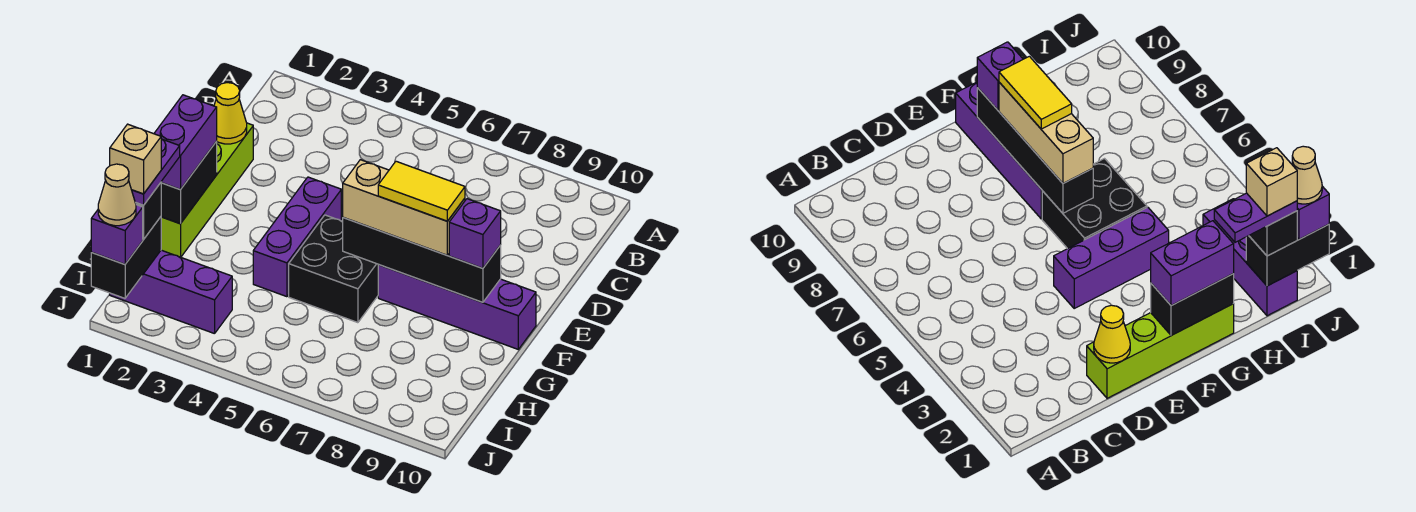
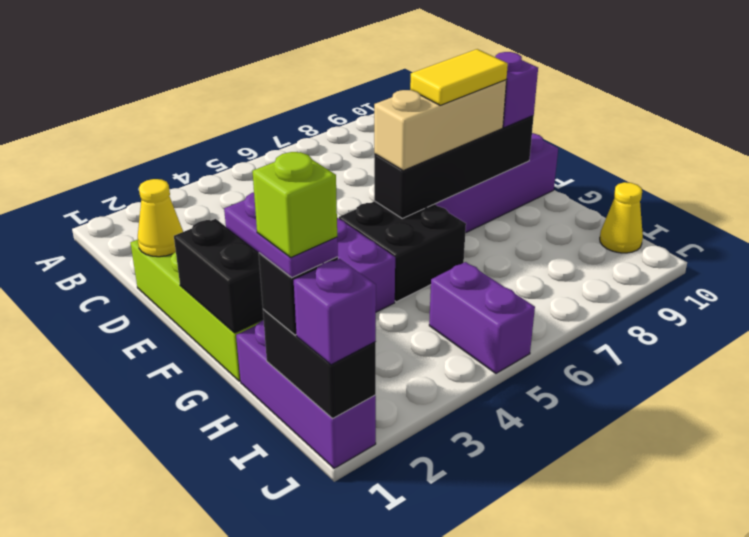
purple 1x2 brick [154,95,217,189] -> purple 1x2 brick moved to [429,262,535,373]
purple 1x3 brick [110,250,232,334] -> purple 1x3 brick turned to [236,320,376,468]
tan 1x1 brick [110,124,161,194] -> lime 1x1 brick [252,152,337,257]
none -> yellow 1x1 cone [600,182,643,253]
tan 1x1 cone [98,164,136,226] -> none

